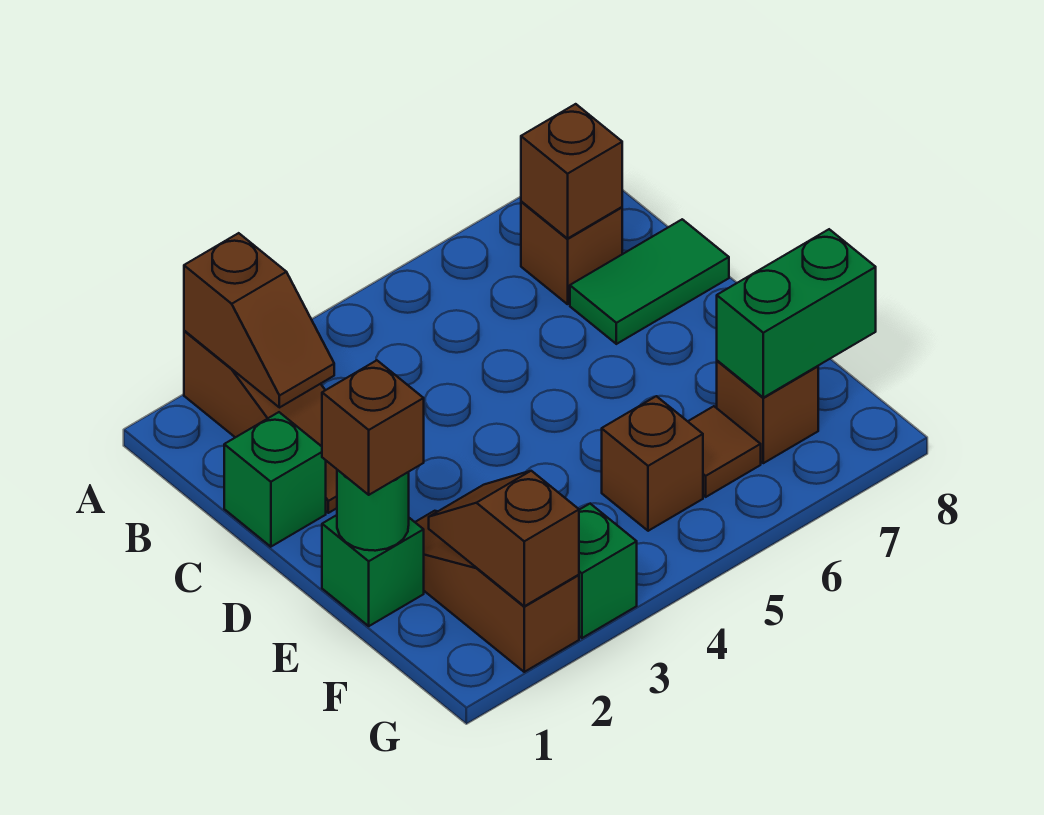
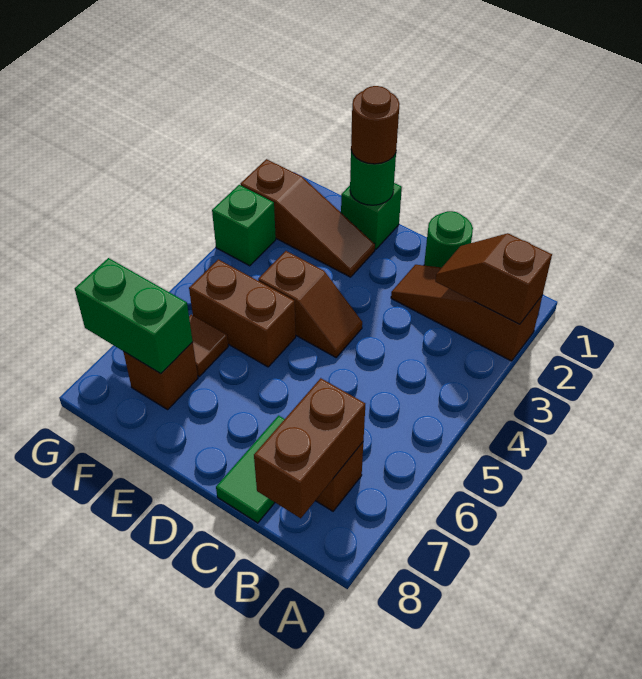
brown 1x1 brick [521,104,622,239] -> brown 1x2 brick [254,378,365,518]
green 1x1 brick [224,412,326,547] -> green 1x1 round brick [424,211,473,267]
brown 1x1 brick [322,360,424,495] -> brown 1x1 round brick [351,86,400,164]
brown 1x2 slope [429,471,579,606] -> brown 1x2 slope moved to [258,251,362,357]
brown 1x1 brick [602,396,703,531] -> brown 1x2 brick [189,259,296,367]
green 1x2 brick [717,229,876,398] -> green 1x2 brick turned to [75,258,193,374]

